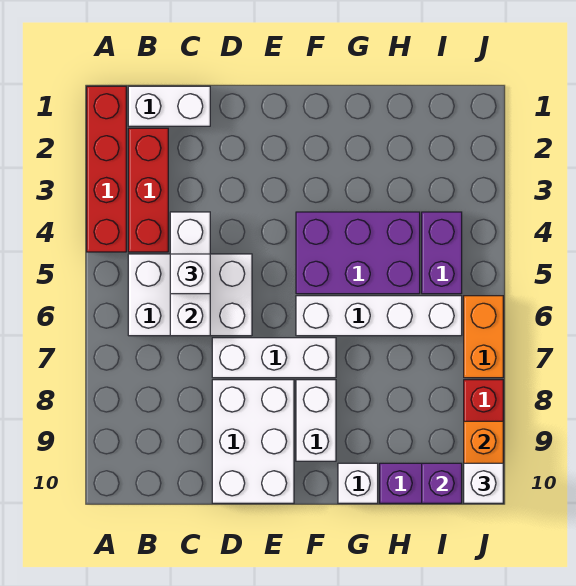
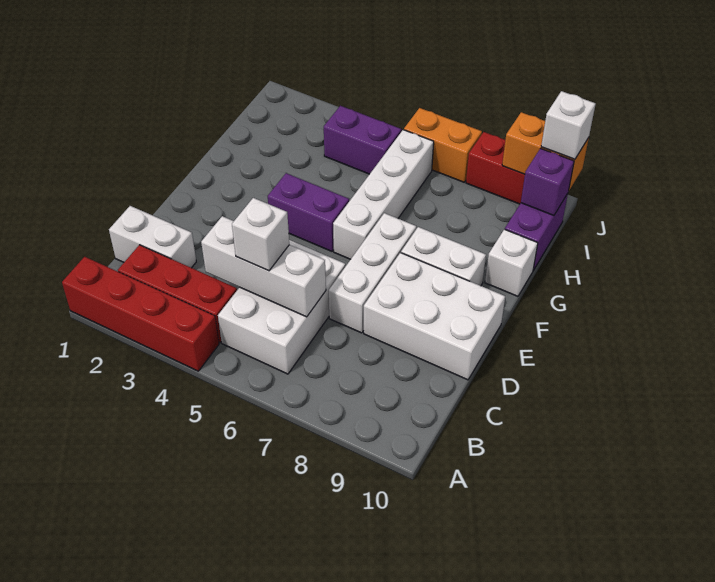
white 1x2 brick [128,86,210,126] -> white 1x2 brick turned to [109,206,196,268]
purple 2x3 brick [296,212,420,294] -> purple 1x2 brick [268,173,349,251]

